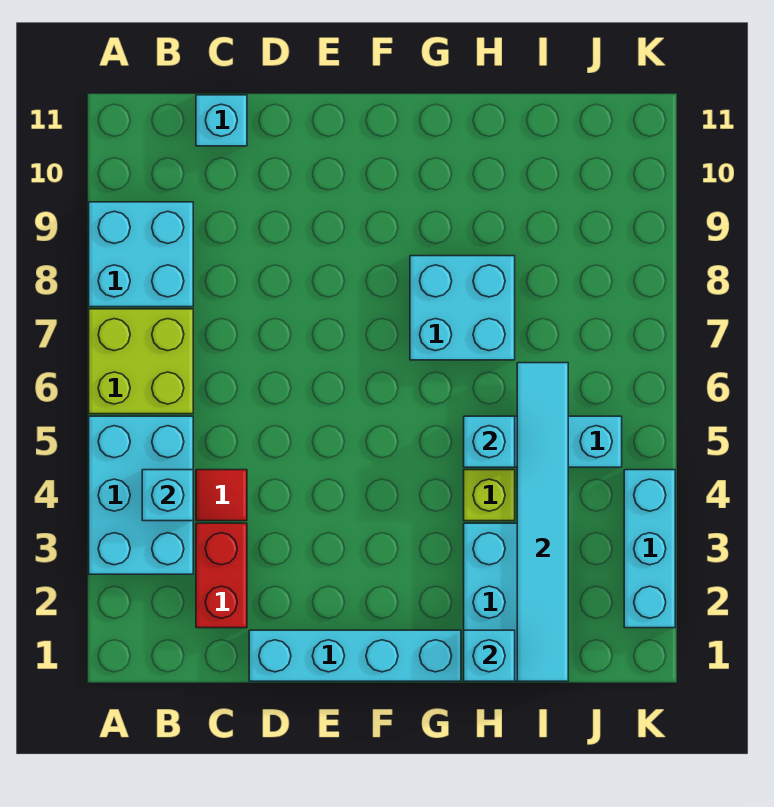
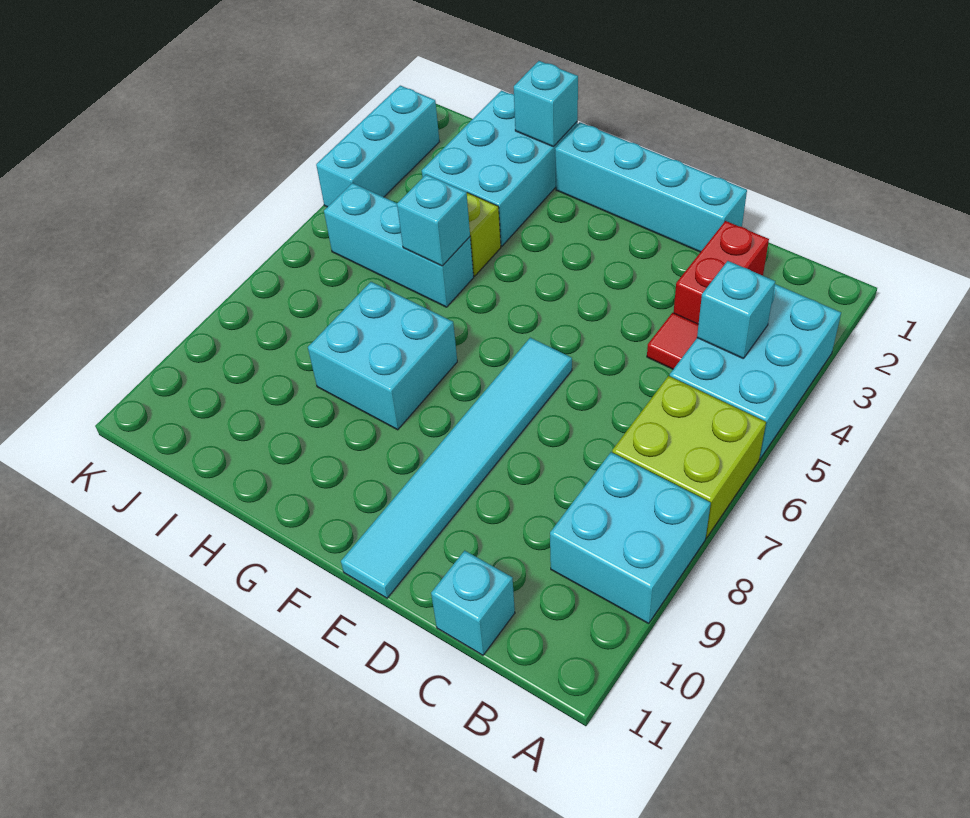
cyan 1x6 tile [517,363,568,681] -> cyan 1x6 tile moved to [341,338,572,598]

